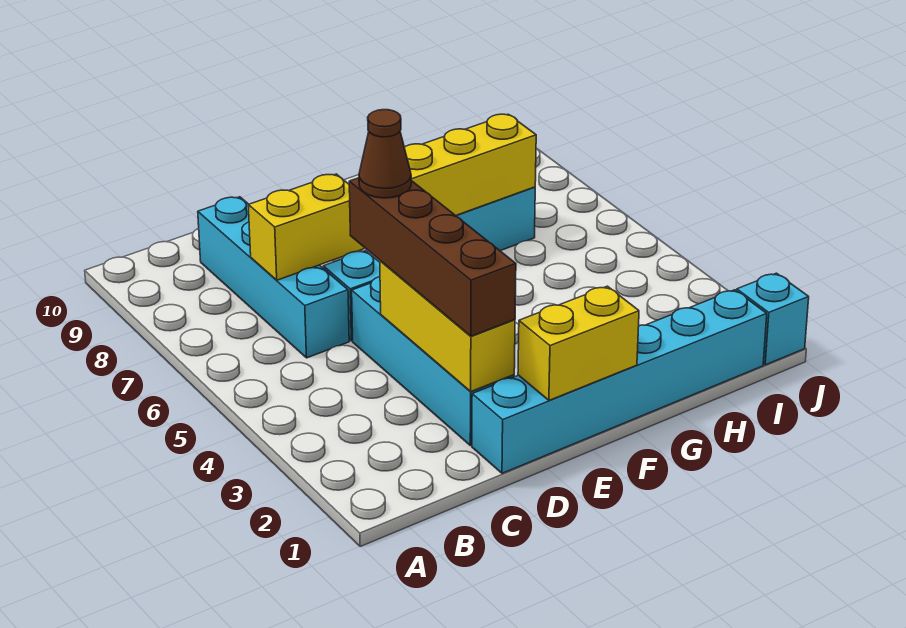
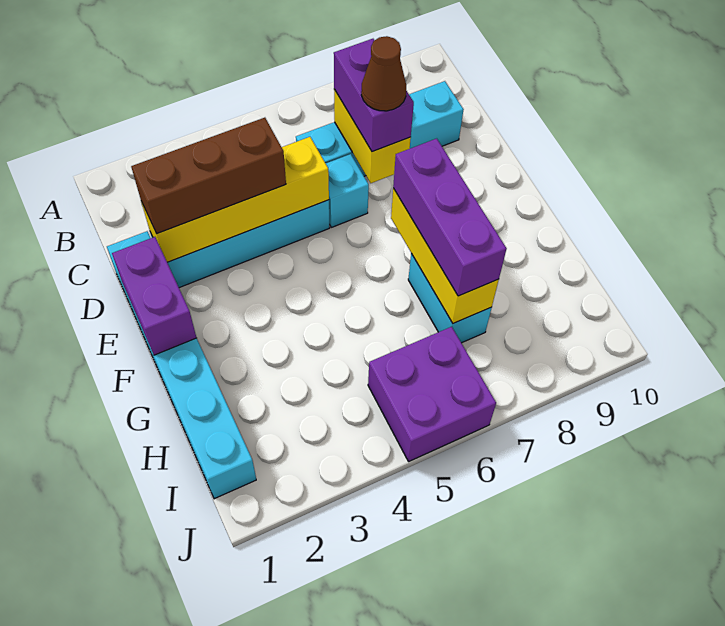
none -> purple 1x2 brick [334,39,414,152]
yellow 1x3 brick [380,261,515,391] -> yellow 1x4 brick [142,137,329,262]
brown 1x4 brick [349,178,516,336] -> brown 1x3 brick [131,118,286,234]
brown 1x1 cone [359,110,411,198] -> brown 1x1 cone moved to [361,36,406,111]
yellow 1x2 brick [518,286,639,400] -> purple 1x2 brick [112,237,196,355]
none -> purple 1x3 brick [393,139,507,296]
none -> purple 2x2 brick [368,327,496,461]
cyan 1x1 brick [737,273,809,365] -> none

